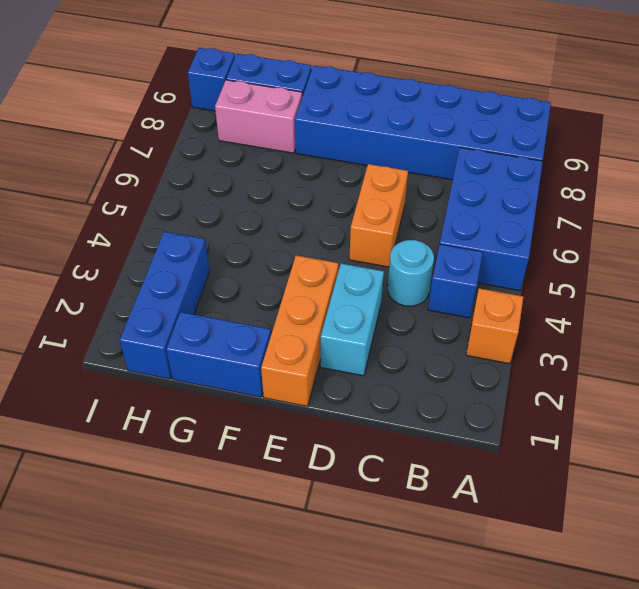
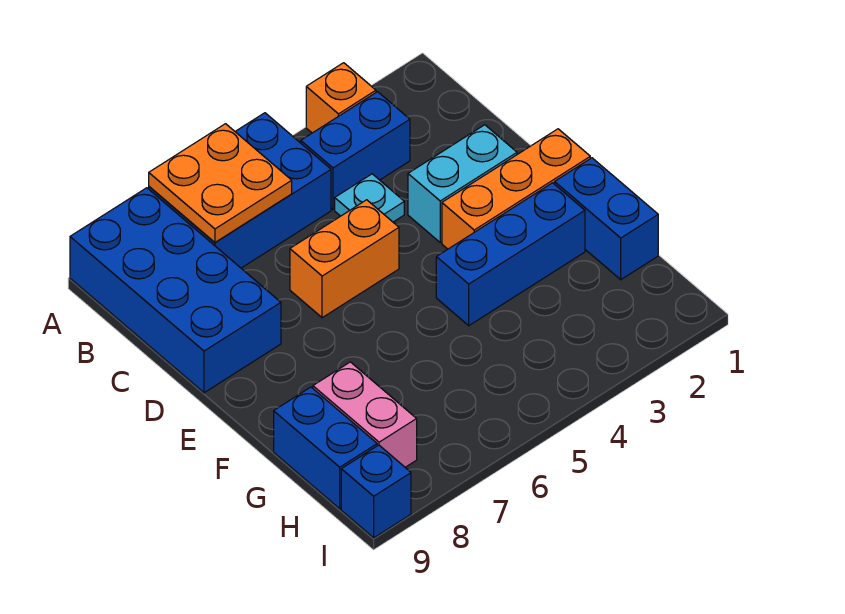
none -> orange 2x2 plate [149,124,292,242]
blue 2x6 brick [295,65,551,180] -> blue 2x4 brick [70,188,281,393]
blue 1x1 brick [428,244,483,318] -> blue 1x2 brick [301,92,410,209]
cyan 1x1 round brick [388,240,434,306] -> cyan 1x1 plate [335,174,404,222]
blue 1x3 brick [120,232,210,379] -> blue 1x3 brick moved to [436,183,585,326]

